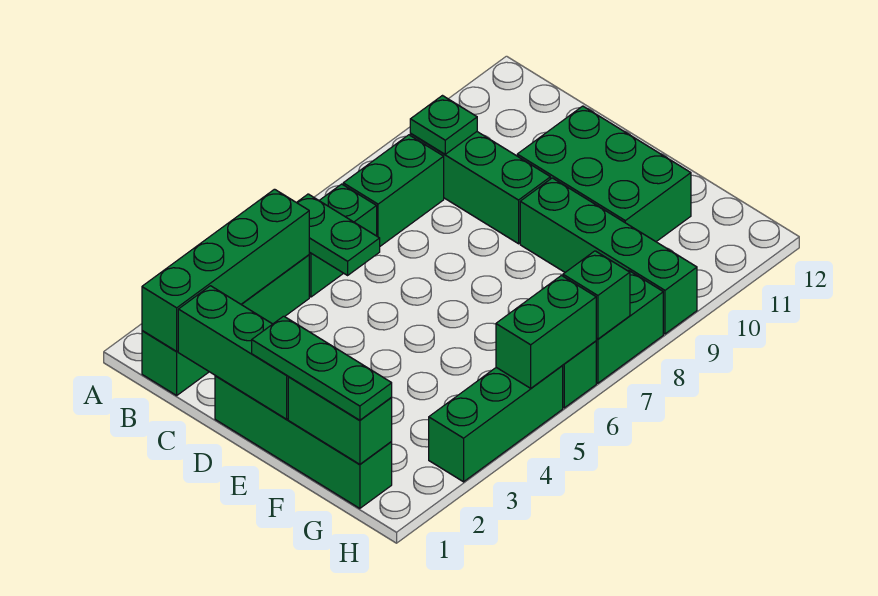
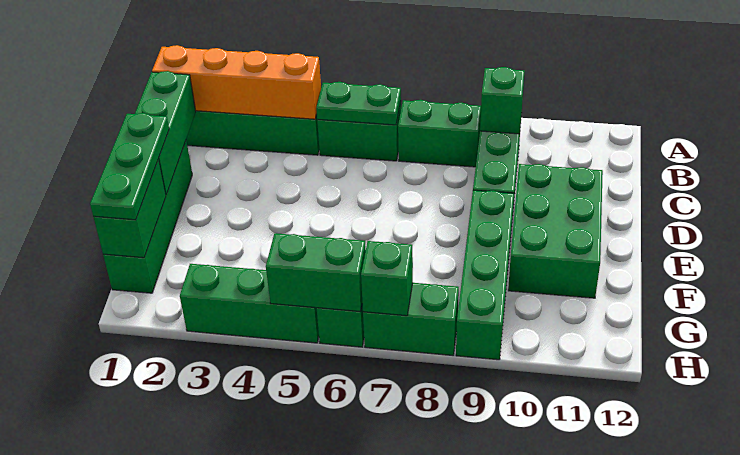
green 1x4 brick [142,189,309,352] -> orange 1x4 brick [152,45,321,119]
green 1x2 plate [296,194,380,275] -> green 1x2 plate turned to [316,82,401,125]
green 1x1 plate [410,96,477,154] -> green 1x1 brick [480,67,525,134]

